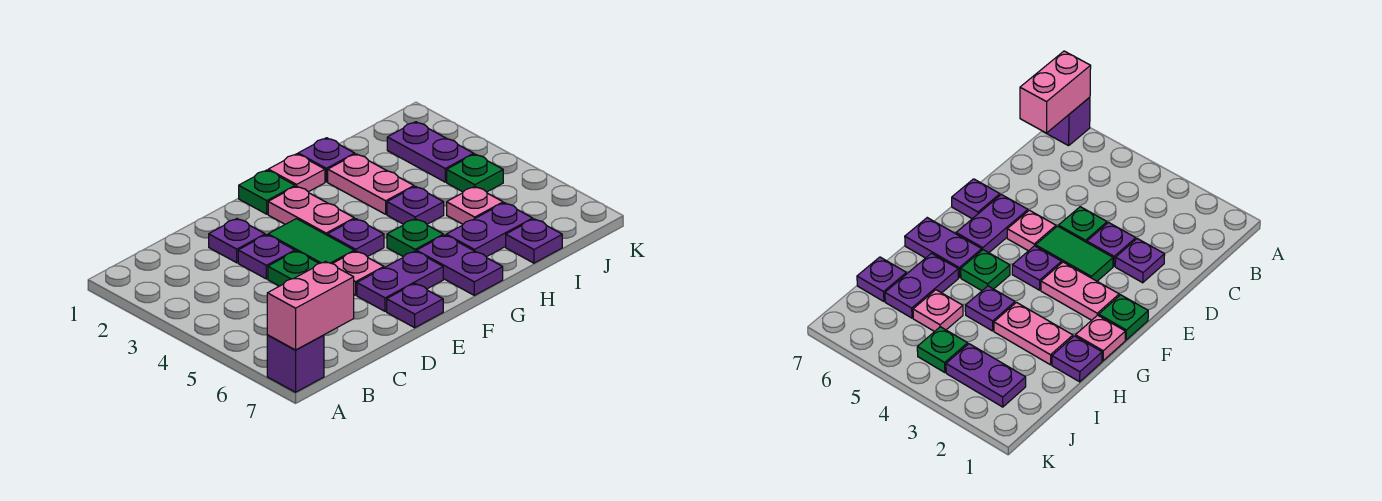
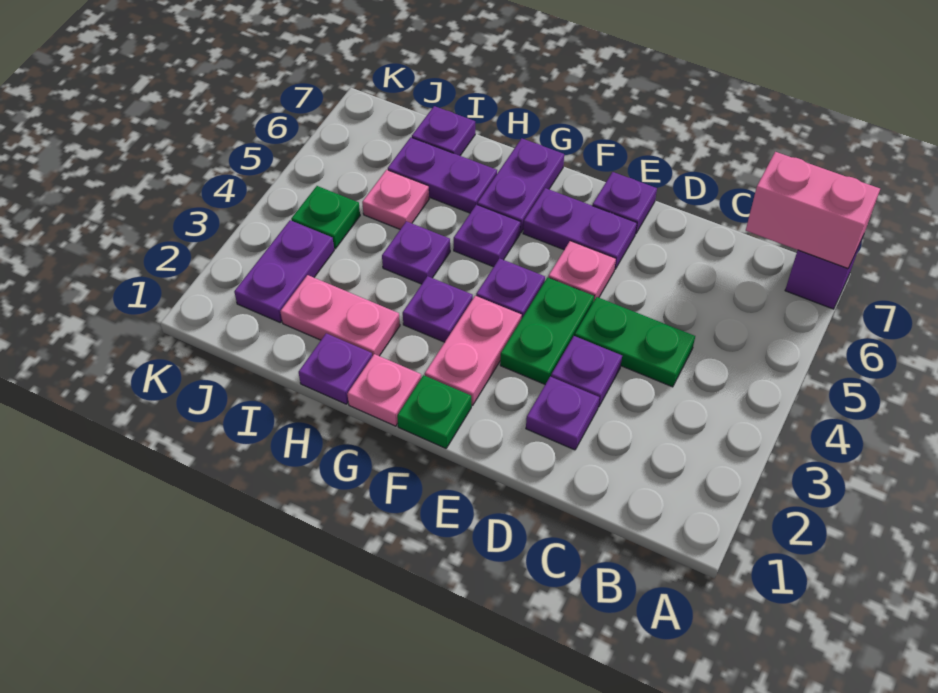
green 1x1 plate [268,251,319,286] -> green 1x2 plate [575,297,695,387]
green 1x2 tile [268,219,354,264] -> green 1x2 plate [500,277,594,384]
none -> purple 1x1 plate [403,276,473,342]
green 1x1 plate [387,219,443,257] -> purple 1x1 plate [454,205,520,267]
pink 1x2 plate [328,154,414,214] -> pink 1x2 plate turned to [280,275,400,356]

